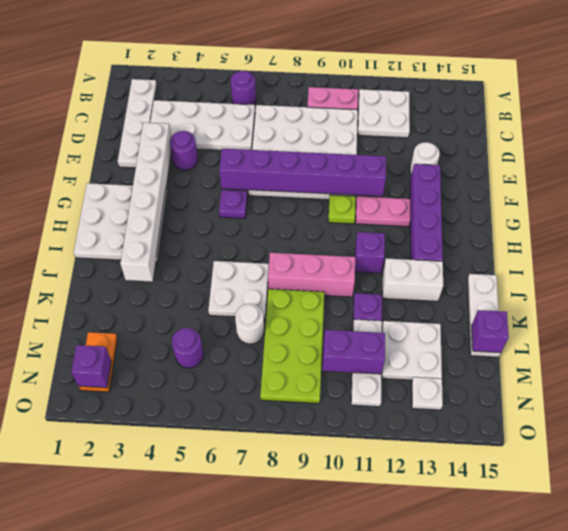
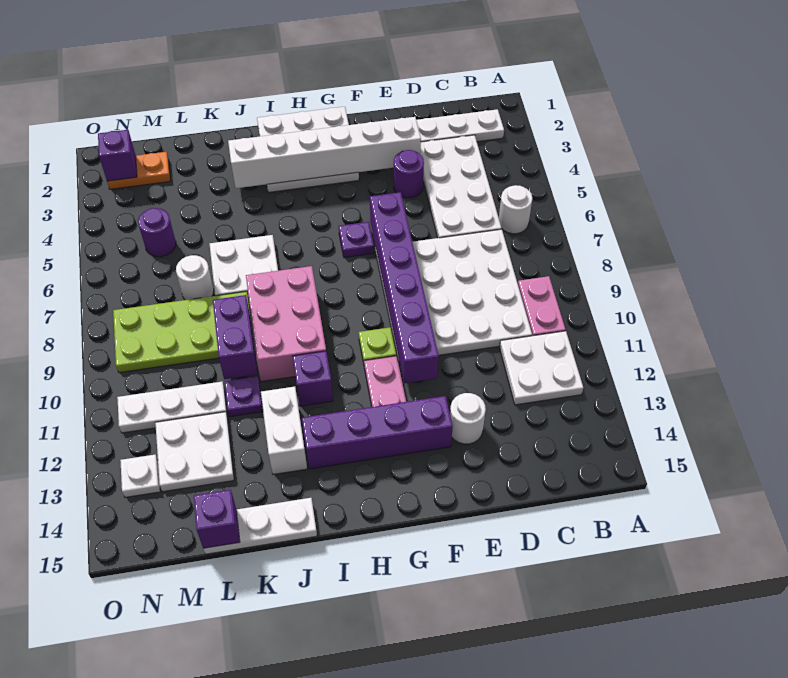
purple 1x1 round brick [231,71,256,105] -> white 1x1 round brick [499,185,532,234]
pink 1x3 brick [268,253,355,297] -> pink 2x3 brick [246,266,326,381]
purple 1x2 brick [323,330,385,374] -> purple 1x2 brick moved to [213,295,257,379]

